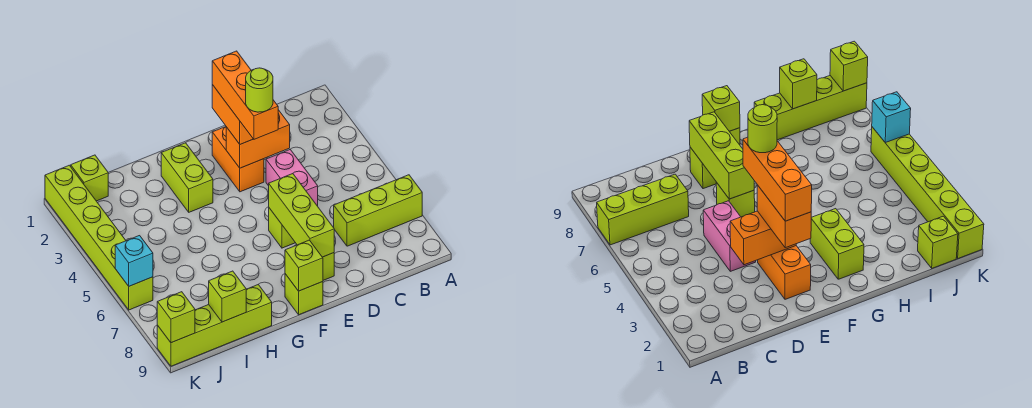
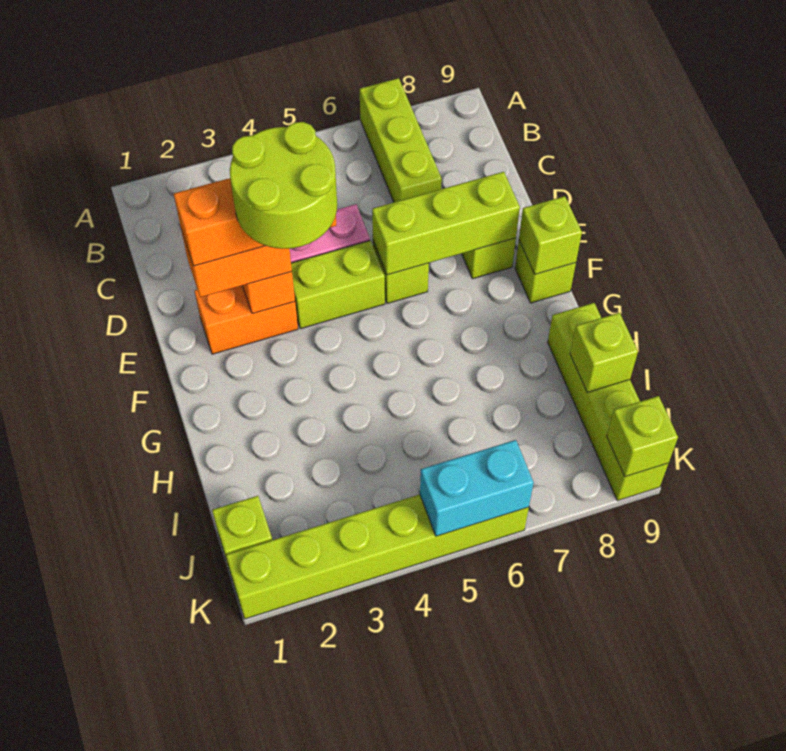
lime 1x1 round brick [246,68,273,112] -> lime 2x2 round brick [230,122,337,249]
lime 1x2 brick [161,143,213,212] -> lime 1x2 brick moved to [291,241,385,329]
cyan 1x1 brick [115,236,153,286] -> cyan 1x2 brick [420,440,534,536]

